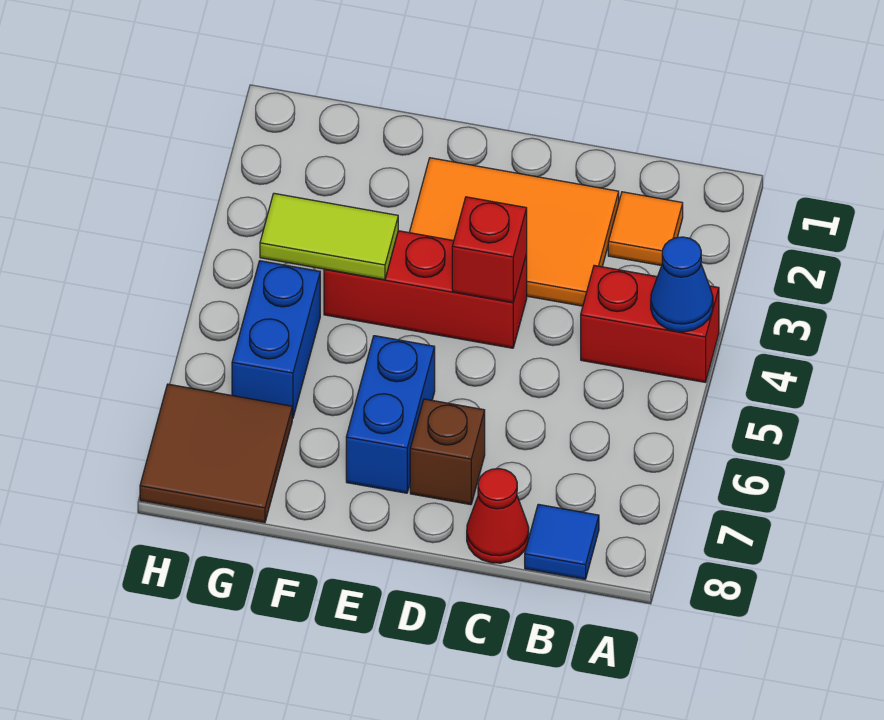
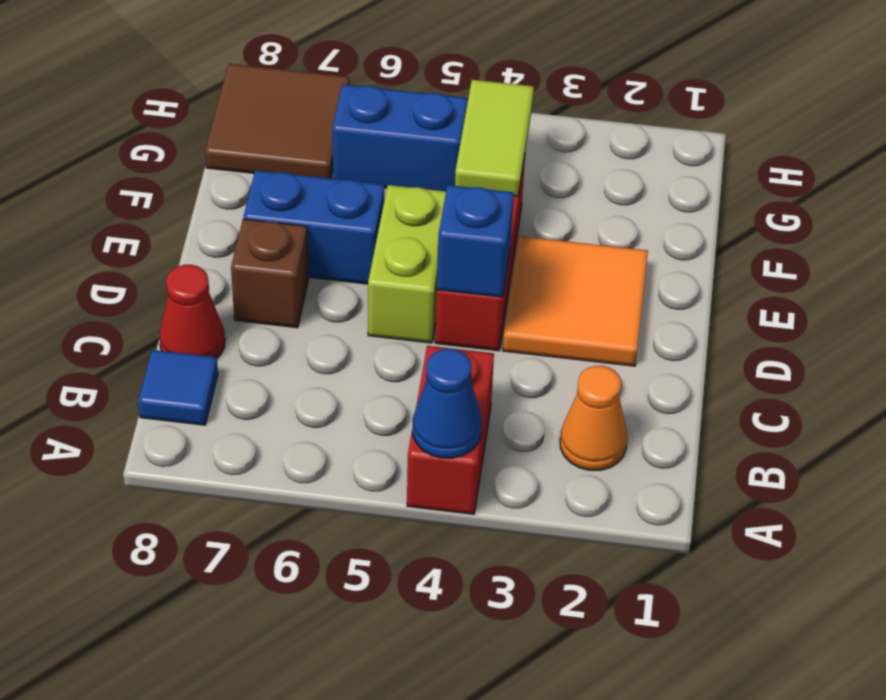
orange 1x1 tile [608,192,683,266] -> orange 1x1 cone [560,366,627,470]
orange 2x3 tile [409,158,619,306] -> orange 2x2 tile [503,236,648,366]
red 1x1 brick [452,197,527,302] -> blue 1x1 brick [437,185,514,297]
none -> lime 1x2 brick [368,185,446,343]

